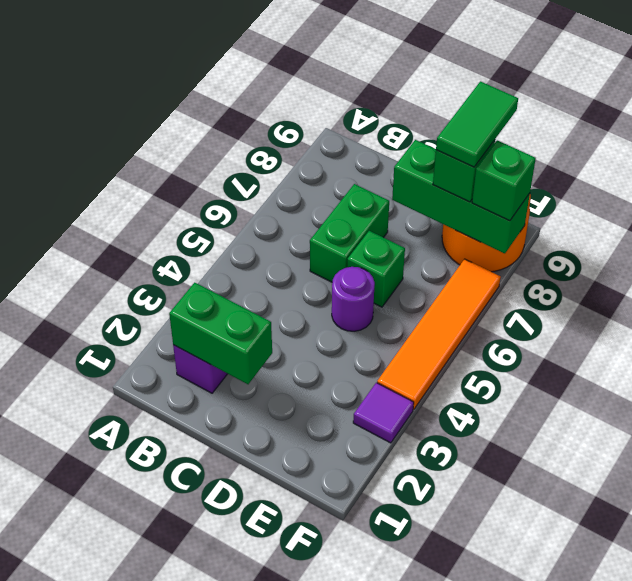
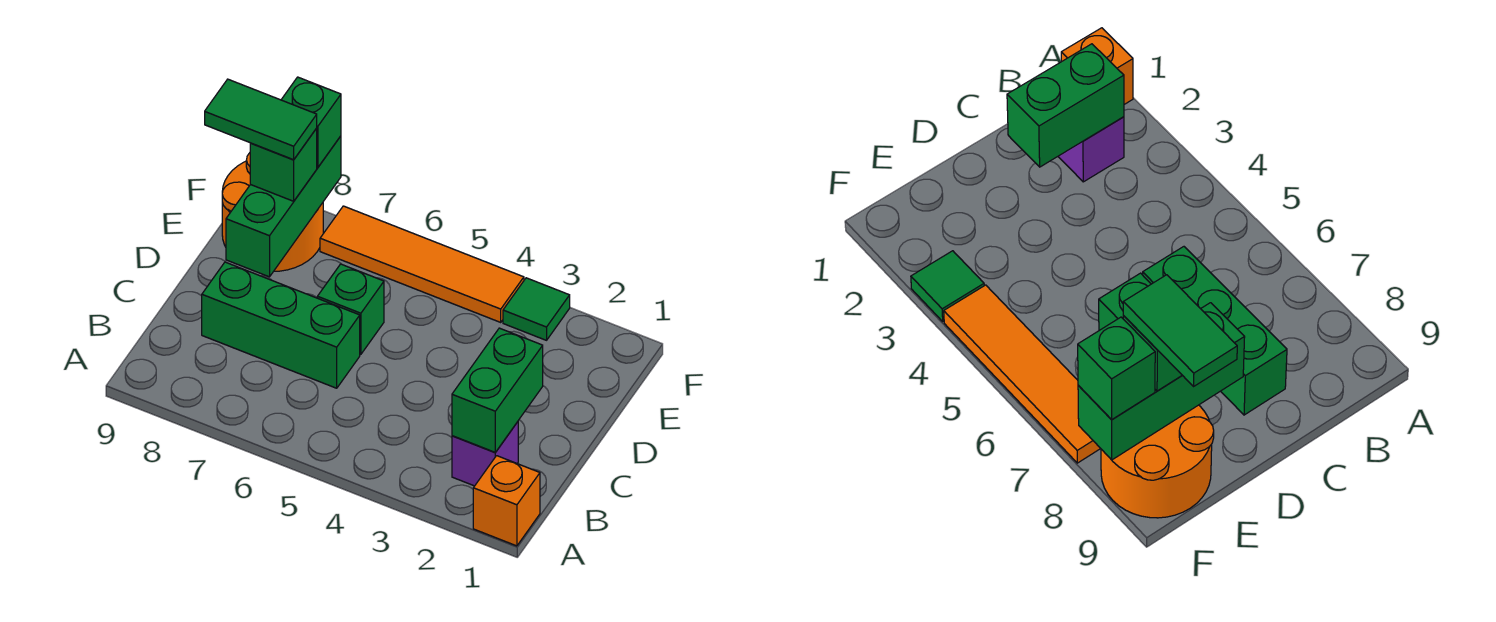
none -> orange 1x1 brick [473,456,540,546]
green 1x2 brick [310,184,389,282] -> green 1x3 brick [202,262,360,388]
purple 1x1 round brick [332,267,375,331] -> none
purple 1x1 tile [353,383,414,443] -> green 1x1 tile [503,278,570,340]

